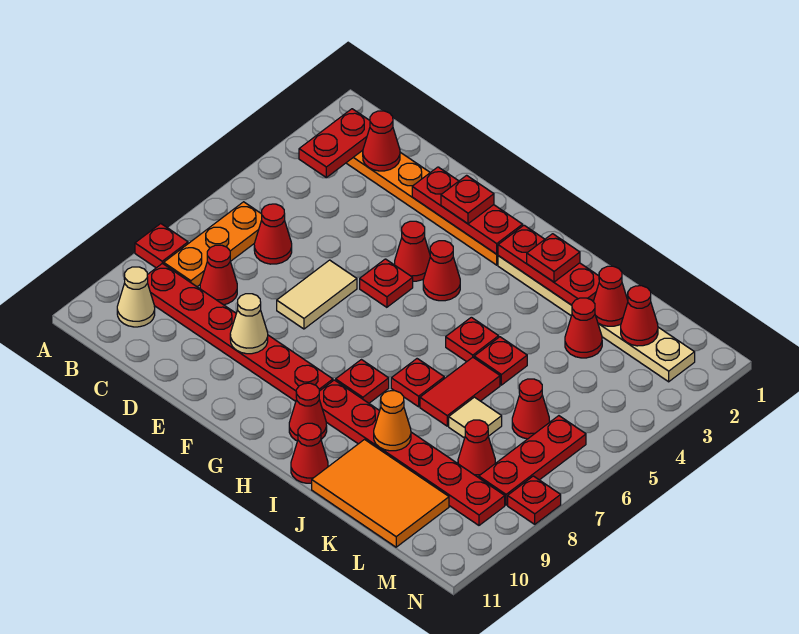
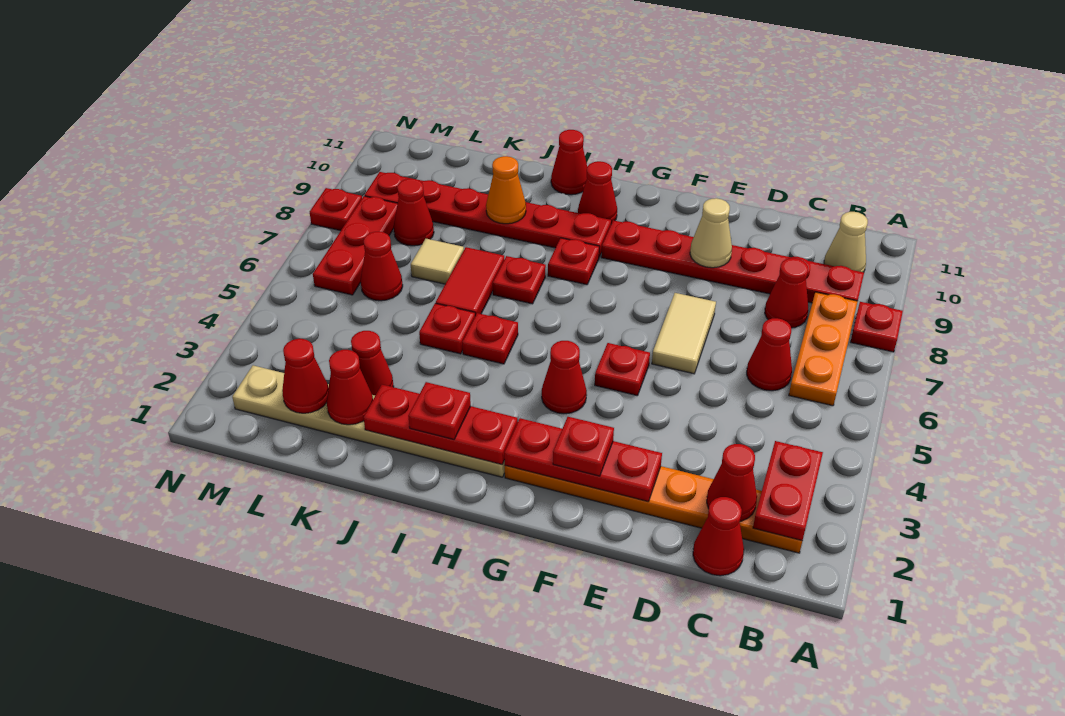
red 1x1 cone [395,221,430,281] -> red 1x1 cone moved to [693,497,744,576]
orange 2x3 tile [312,440,449,547] -> none

